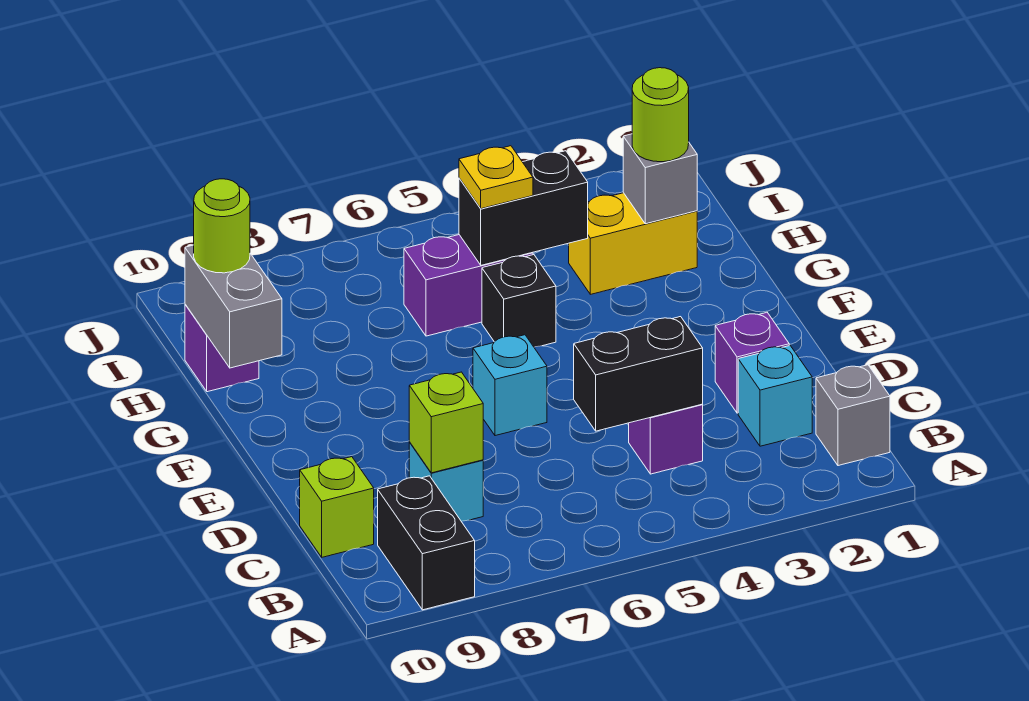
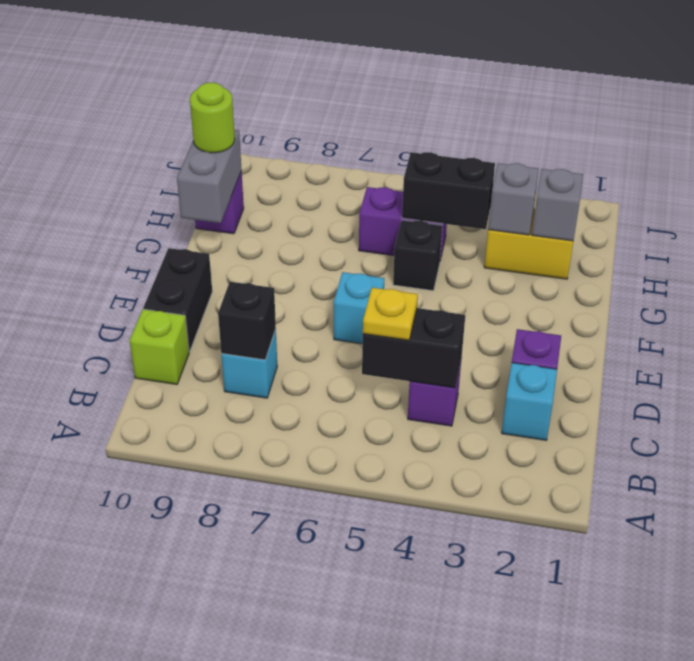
black 1x2 brick [378,476,475,610] -> black 1x2 brick moved to [143,248,212,352]
grey 1x1 brick [816,365,890,466] -> grey 1x1 brick moved to [488,163,539,235]
lime 1x1 brick [409,372,483,473] -> black 1x1 brick [218,282,276,360]
lime 1x1 round brick [632,68,689,162] -> none
yellow 1x1 plate [459,146,533,209] -> yellow 1x1 plate moved to [363,288,418,340]

